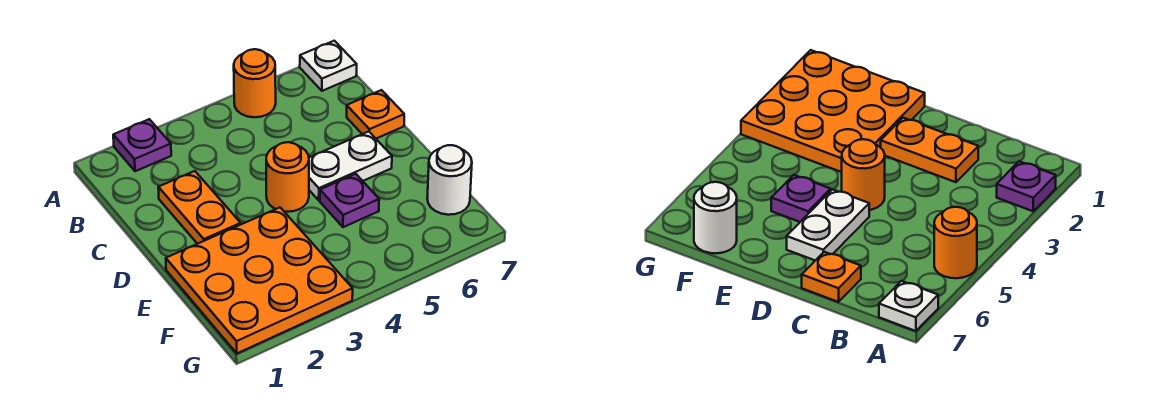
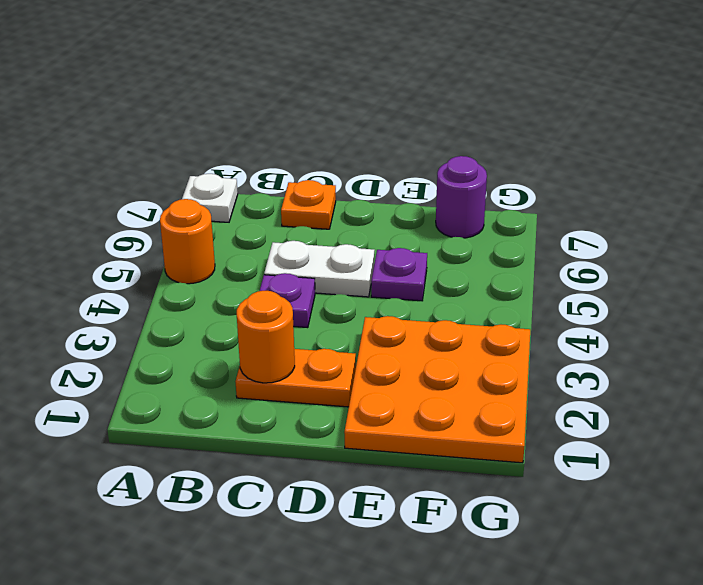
purple 1x1 plate [113,119,171,171] -> purple 1x1 plate moved to [260,273,315,328]
orange 1x1 round brick [266,142,309,212] -> orange 1x1 round brick moved to [237,291,295,383]
white 1x2 plate [309,131,392,200] -> white 1x2 plate turned to [264,241,374,297]
white 1x1 round brick [427,145,472,215] -> purple 1x1 round brick [436,156,487,238]

